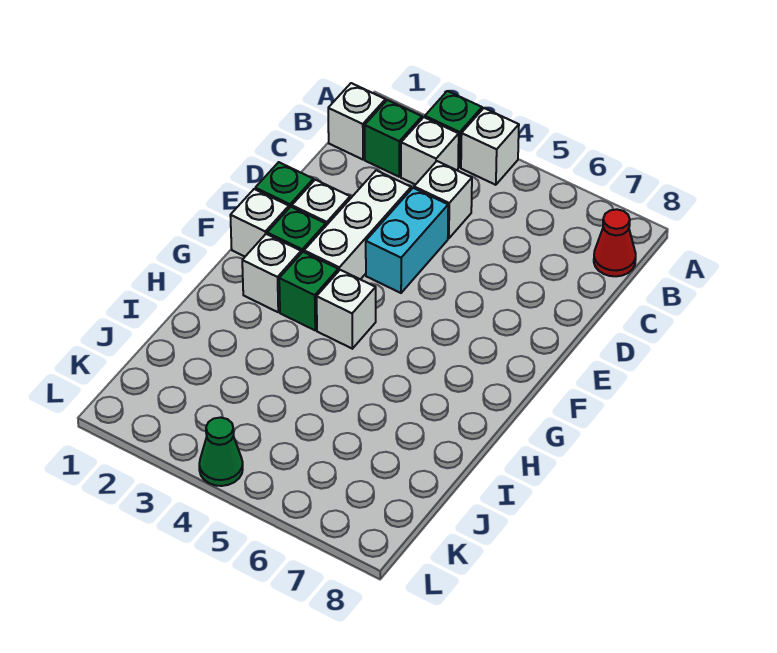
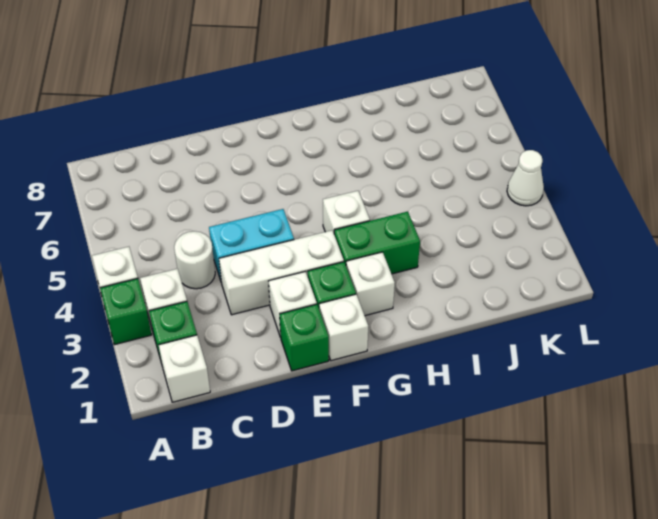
red 1x1 cone [594,209,636,276] -> none
white 1x1 brick [414,161,472,238] -> white 1x1 round brick [174,231,215,289]
green 1x1 brick [279,252,338,330] -> green 1x2 brick [334,212,420,274]
green 1x1 cone [199,417,243,486] -> white 1x1 cone [507,150,544,206]

